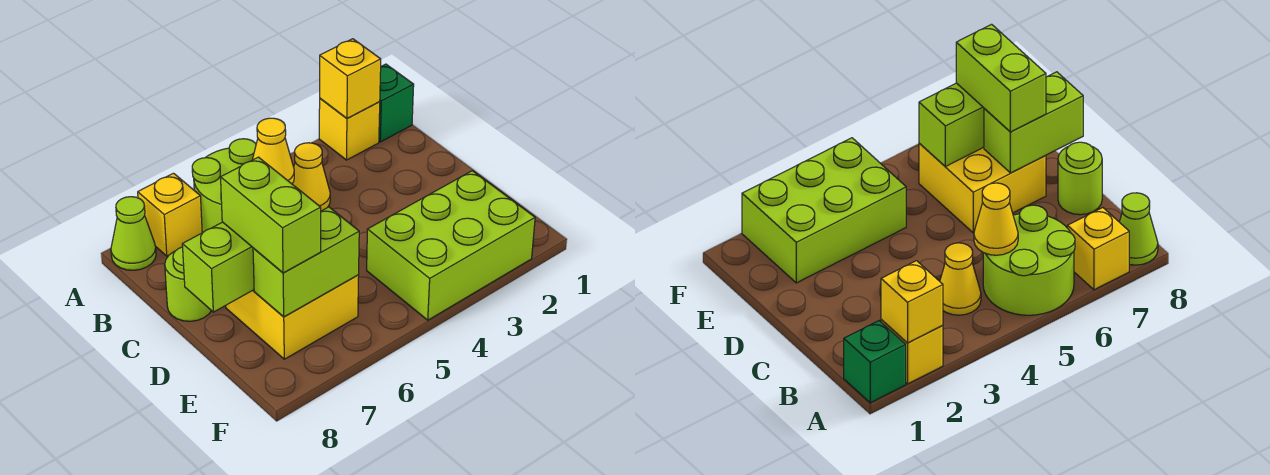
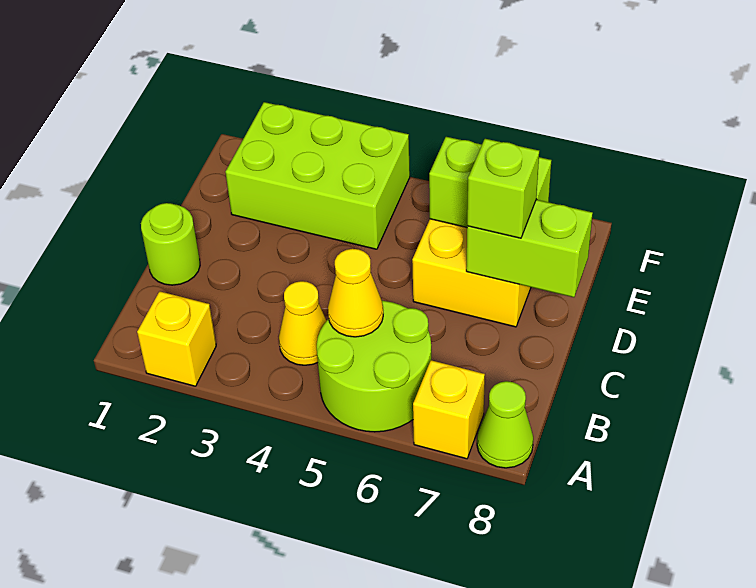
green 1x1 brick [379,64,414,142] -> none
yellow 1x1 brick [320,39,381,118] -> none
lime 1x1 round brick [165,247,211,321] -> lime 1x1 round brick moved to [141,203,200,285]
lime 1x2 brick [221,157,321,273] -> lime 1x1 brick [467,139,539,238]

